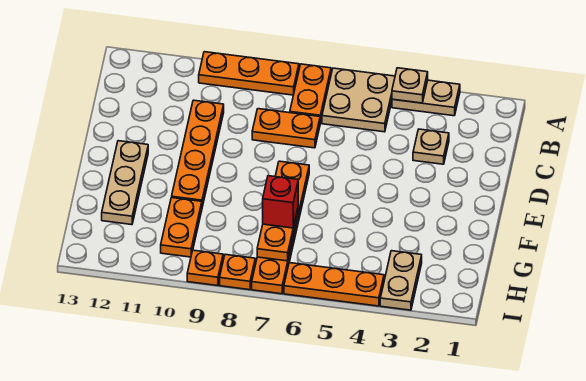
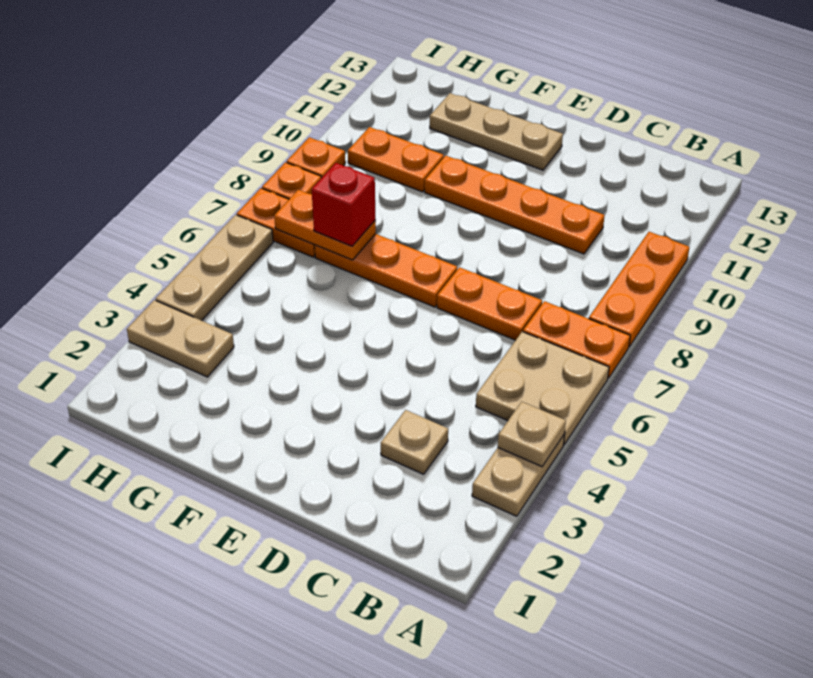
orange 1x2 plate [252,109,320,148] -> orange 1x2 plate turned to [437,267,542,340]
orange 1x3 plate [284,263,384,306] -> tan 1x3 plate [156,215,273,321]

